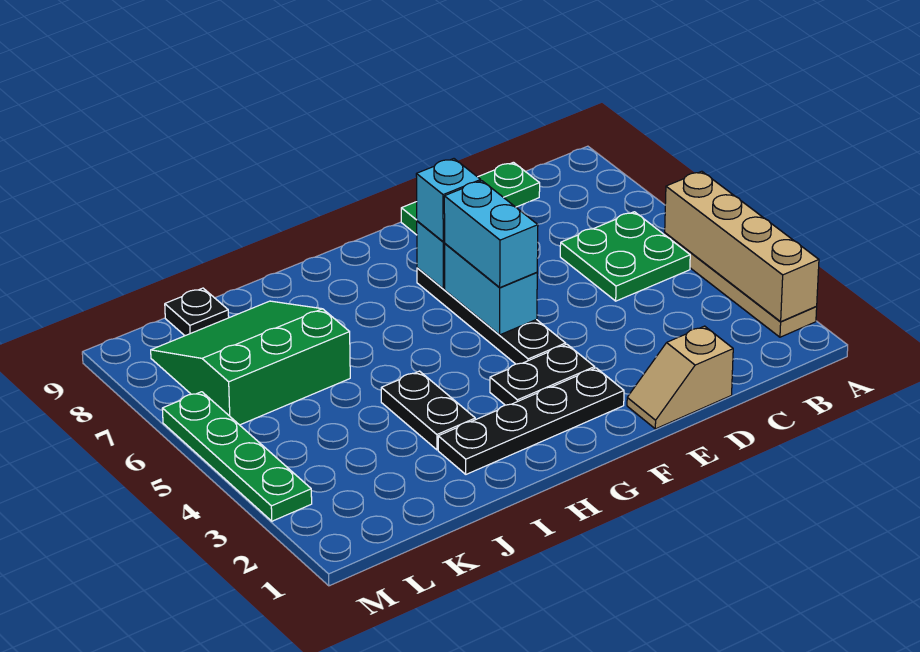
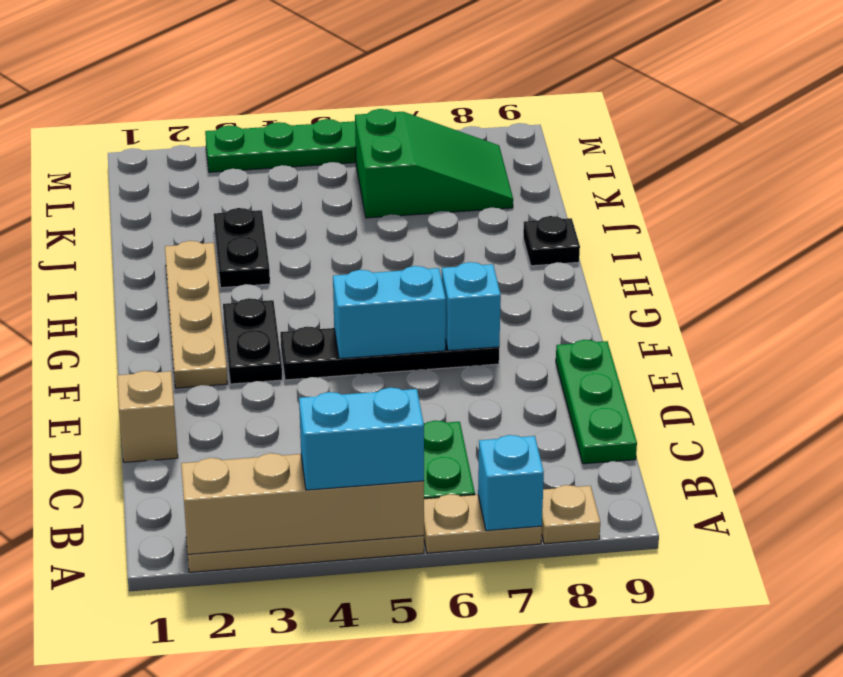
none -> tan 1x2 plate [424,494,542,553]
none -> tan 1x1 plate [542,485,600,544]
black 1x4 plate [438,368,624,474] -> tan 1x4 plate [165,241,228,388]
cyan 1x2 brick [444,181,538,288] -> cyan 1x2 brick moved to [299,388,424,490]
cyan 1x1 brick [416,159,481,242] -> cyan 1x1 brick moved to [478,435,544,531]
black 1x2 plate [381,371,475,450] -> black 1x2 plate turned to [214,208,270,288]
green 3x3 slope [151,301,350,425] -> green 2x3 slope [355,109,513,218]
black 1x1 plate [165,288,229,336] -> black 1x1 plate moved to [523,216,580,266]

